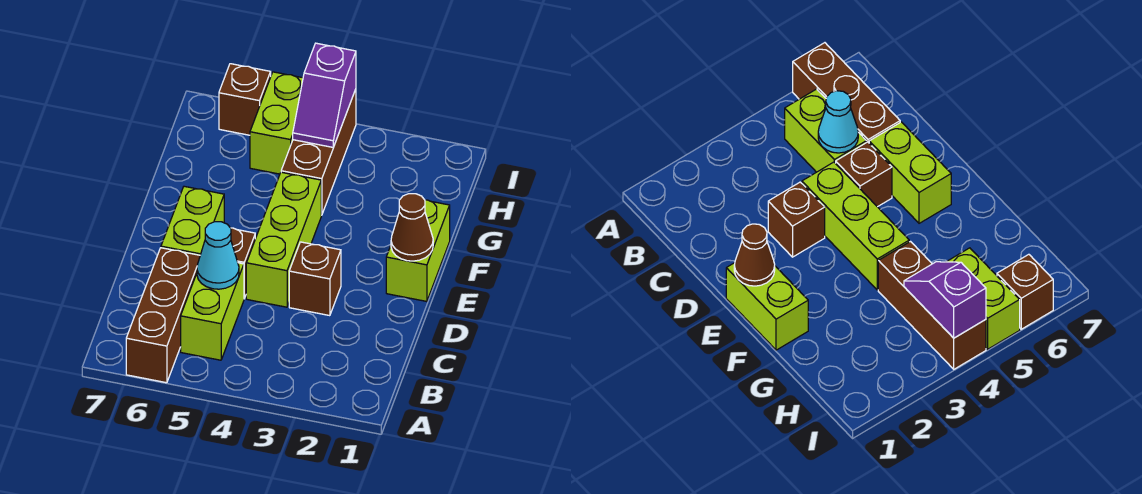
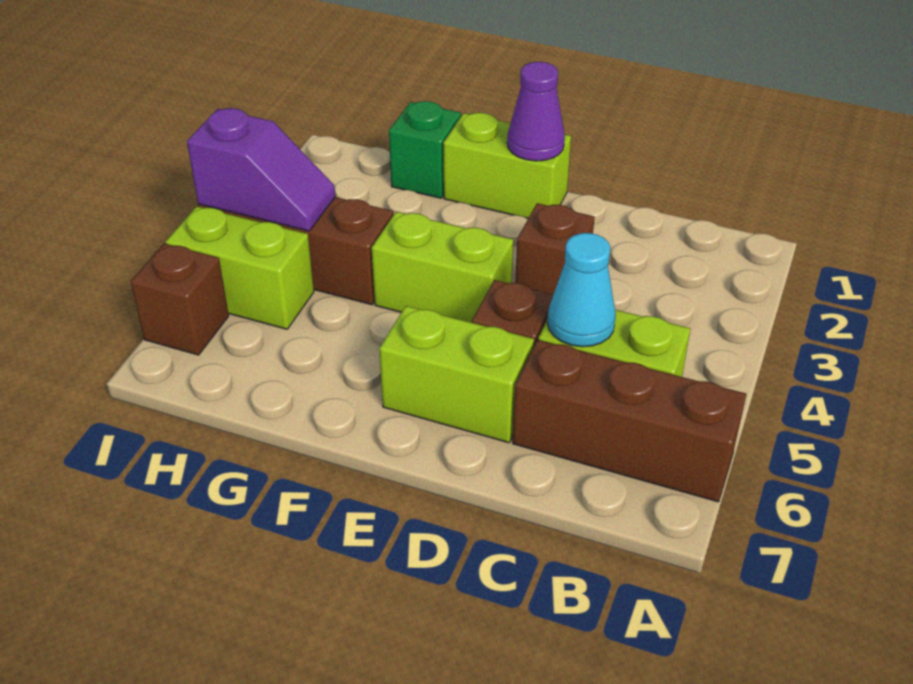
lime 1x3 brick [246,172,321,307] -> lime 1x2 brick [372,212,513,323]
brown 1x1 cone [391,194,433,261] -> purple 1x1 cone [507,62,565,161]
none -> green 1x1 brick [389,101,461,198]

